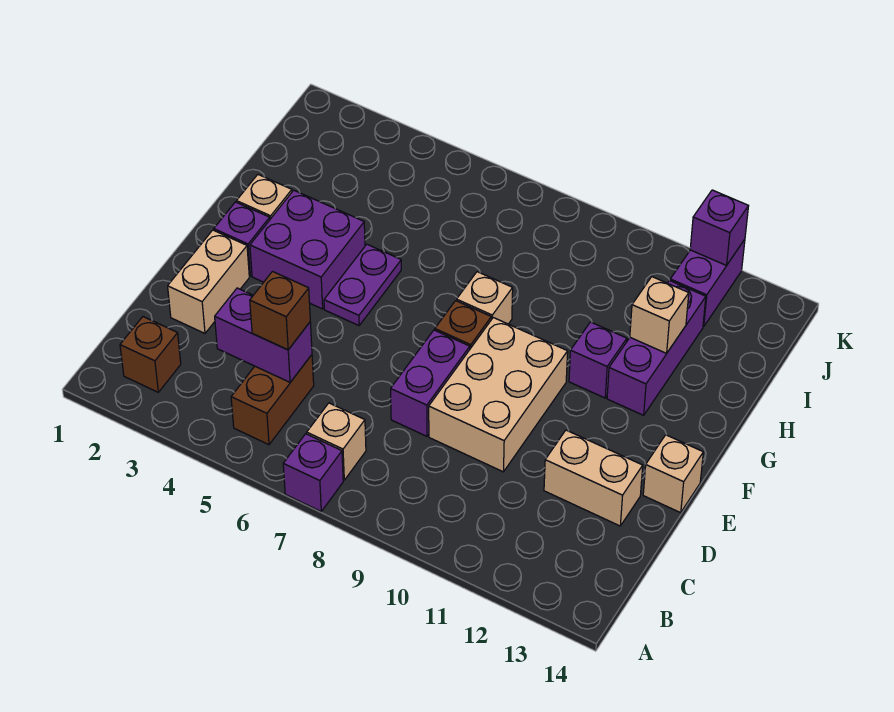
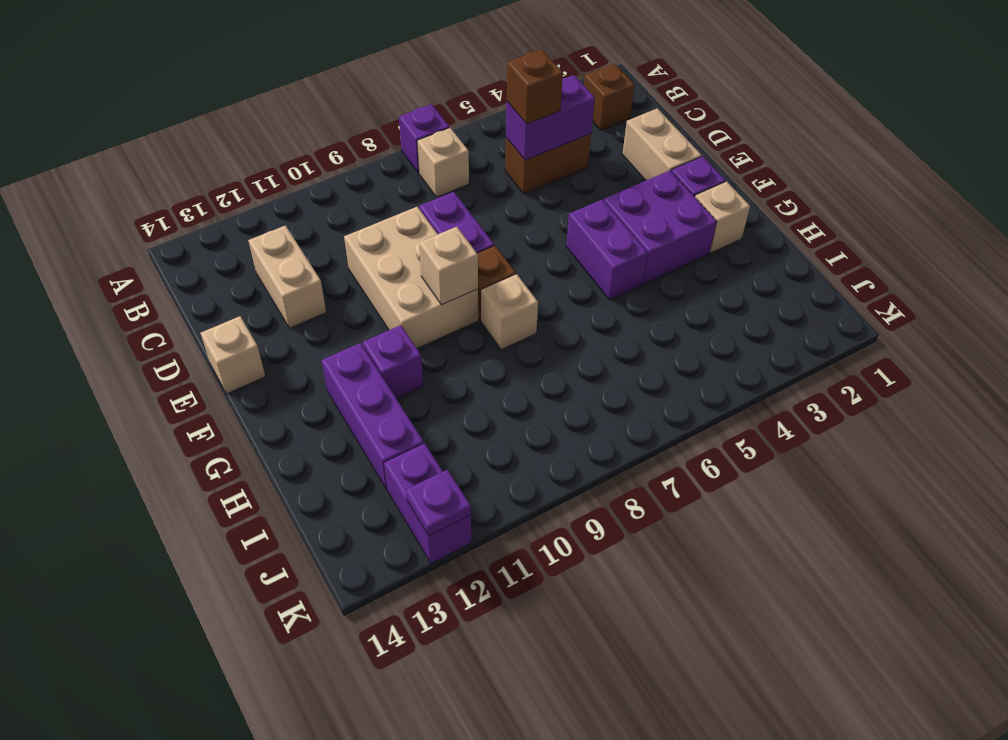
brown 1x2 brick [231,355,314,445] -> brown 1x2 brick turned to [505,134,591,194]
tan 1x2 brick [544,430,643,526] -> tan 1x2 brick turned to [248,225,326,328]
purple 1x2 plate [324,244,401,325] -> purple 1x2 brick [566,200,648,300]
tan 1x1 brick [630,277,689,353] -> tan 1x1 brick moved to [419,226,478,305]
purple 1x1 brick [690,190,749,265] -> purple 1x1 plate [406,470,471,536]

